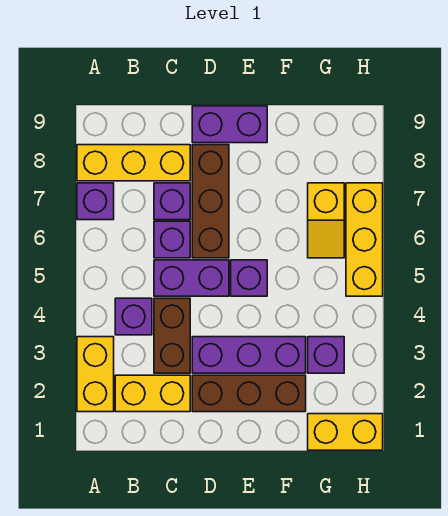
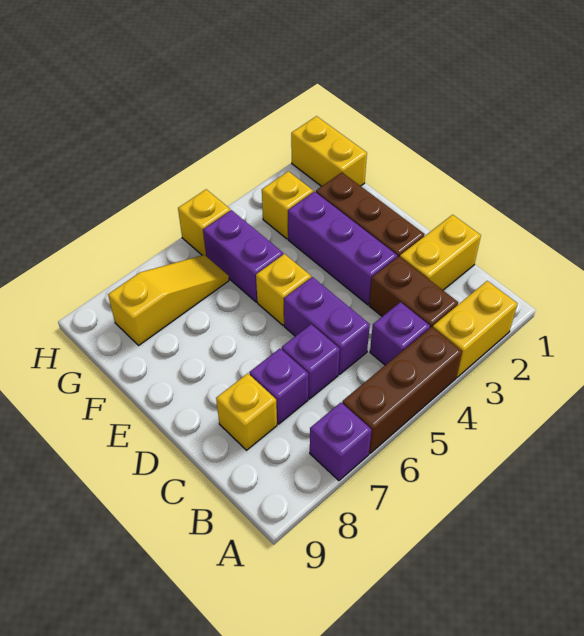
yellow 1x3 brick [77,145,190,181] -> yellow 1x1 brick [216,373,277,450]
yellow 1x2 brick [115,375,190,412] -> yellow 1x2 brick turned to [400,215,481,290]
brown 1x2 brick [154,298,190,373] -> brown 1x2 brick turned to [369,256,458,328]
brown 1x3 brick [192,145,229,258] -> brown 1x3 brick moved to [342,327,462,453]
purple 1x2 brick [192,106,267,143] -> purple 1x2 brick moved to [203,210,283,302]
purple 1x1 brick [231,260,267,296] -> yellow 1x1 brick [256,254,311,325]
purple 1x1 brick [308,337,344,373] -> yellow 1x1 brick [262,171,313,239]
yellow 1x2 slope [308,183,344,258] -> yellow 1x3 slope [108,255,229,345]
yellow 1x3 brick [346,183,383,296] -> yellow 1x1 brick [178,189,230,256]

